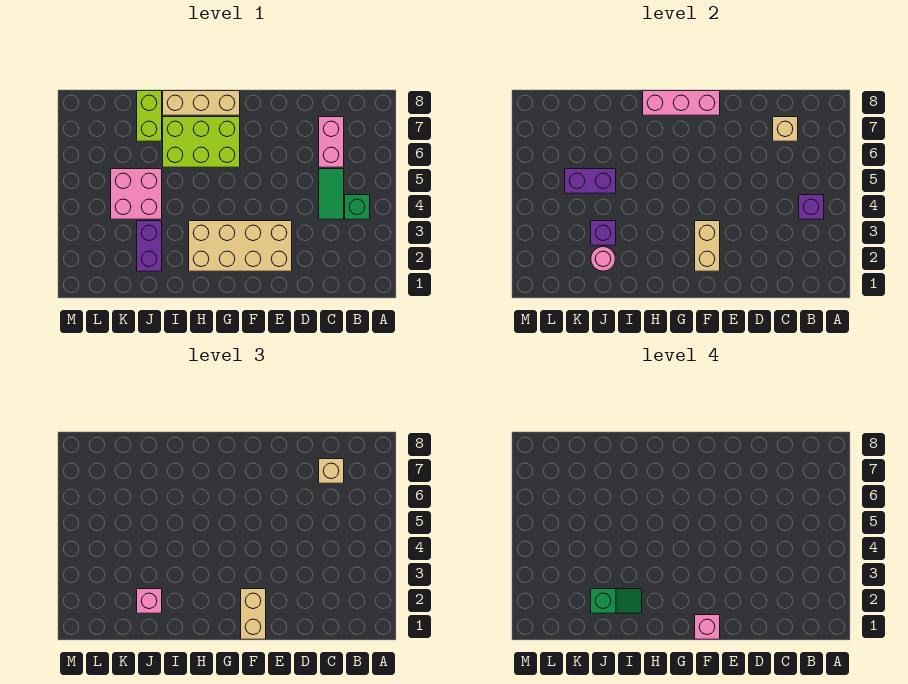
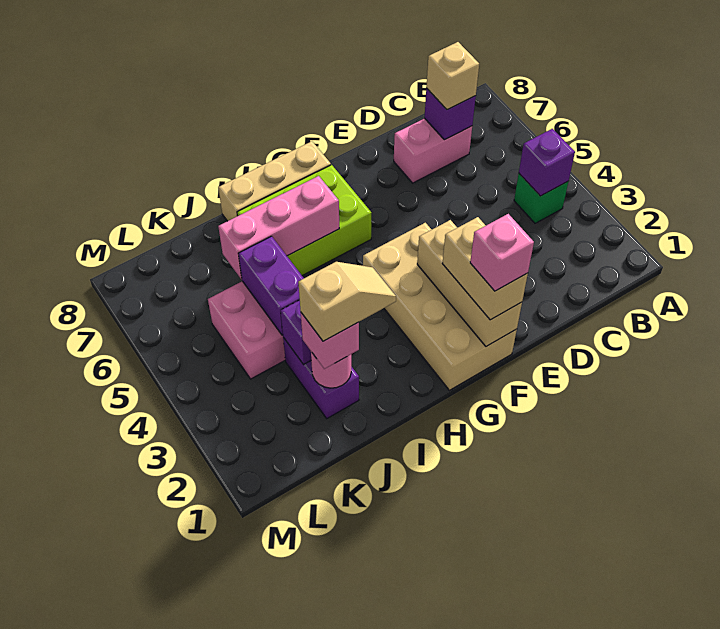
green 1x2 tile [319,169,344,219] -> none
pink 1x2 brick [319,117,344,167] -> pink 1x2 brick turned to [394,118,472,183]
tan 1x1 brick [773,117,798,141] -> purple 1x1 brick [424,88,476,140]
tan 2x4 brick [189,221,292,271] -> tan 2x4 brick turned to [363,223,517,390]
tan 1x2 brick [695,221,720,271] -> tan 1x3 brick [417,220,522,346]
pink 1x3 brick [643,91,720,115] -> pink 1x3 brick moved to [218,176,339,279]
green 1x2 slope [591,589,642,613] -> tan 1x2 slope [298,262,396,341]
purple 1x2 brick [565,169,616,193] -> purple 1x2 brick turned to [238,236,304,335]
lime 1x2 brick [137,91,162,141] -> none

